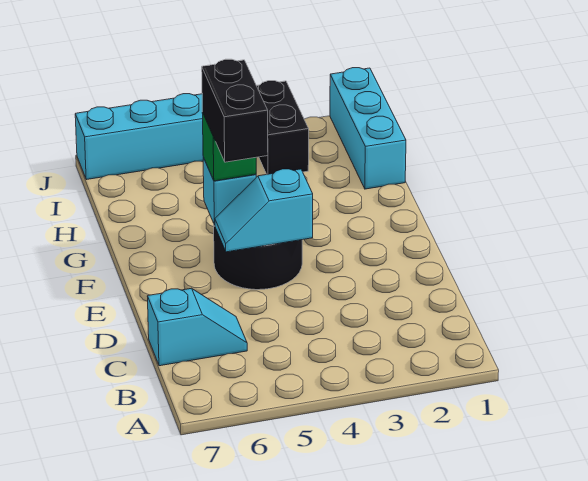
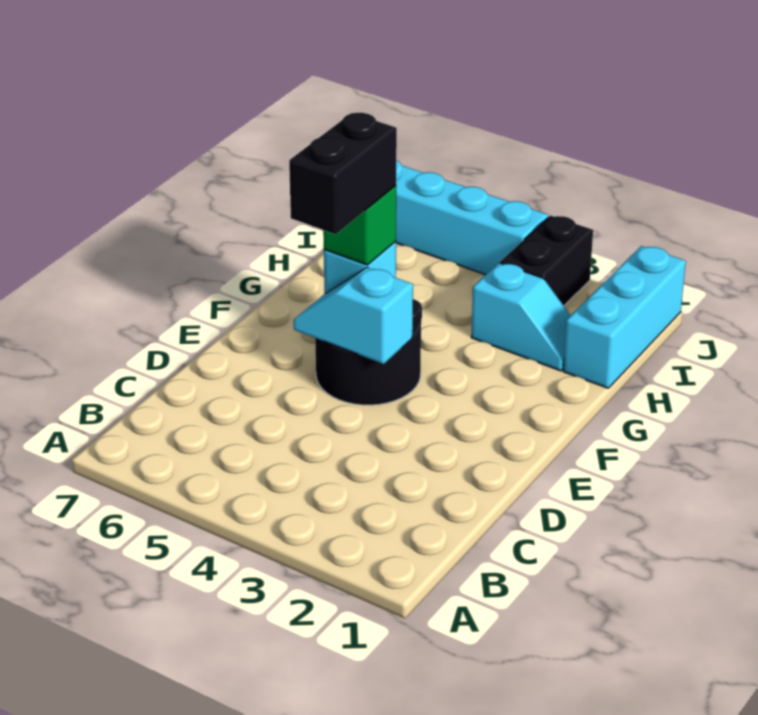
cyan 1x2 slope [148,288,247,366] -> cyan 1x2 slope moved to [471,263,571,371]

